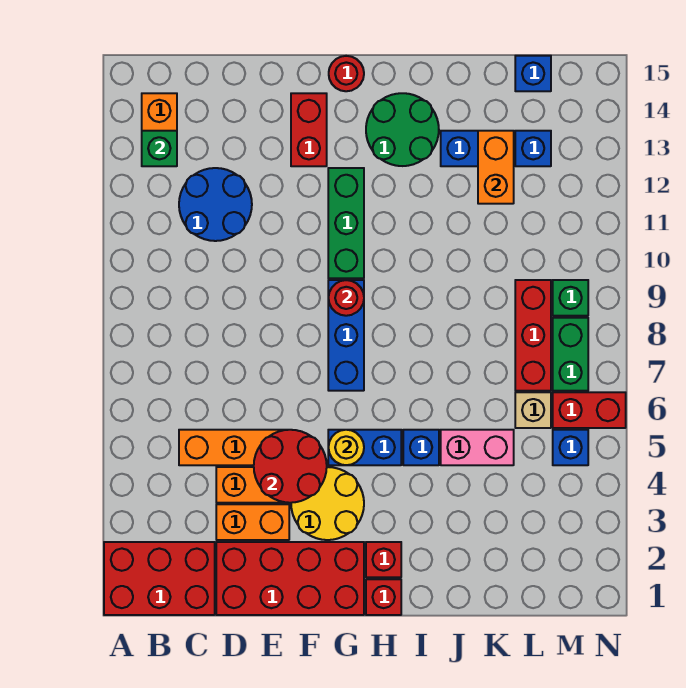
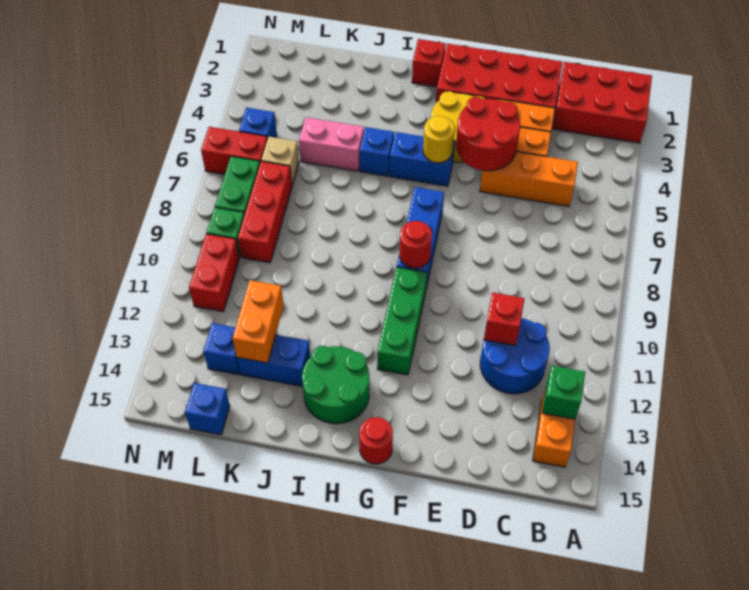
red 1x2 brick [291,93,327,166] -> red 1x2 brick moved to [189,234,239,312]
red 1x1 brick [366,542,401,577] -> red 1x1 brick moved to [484,293,524,345]

